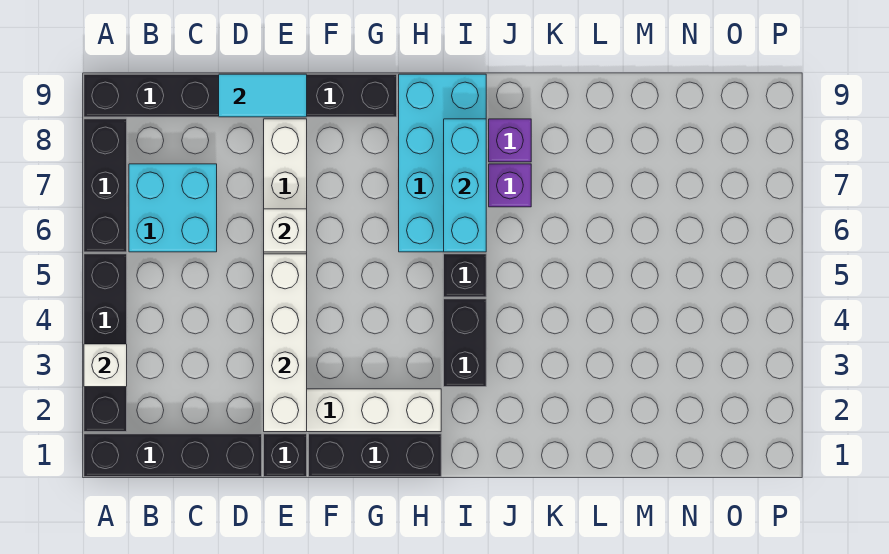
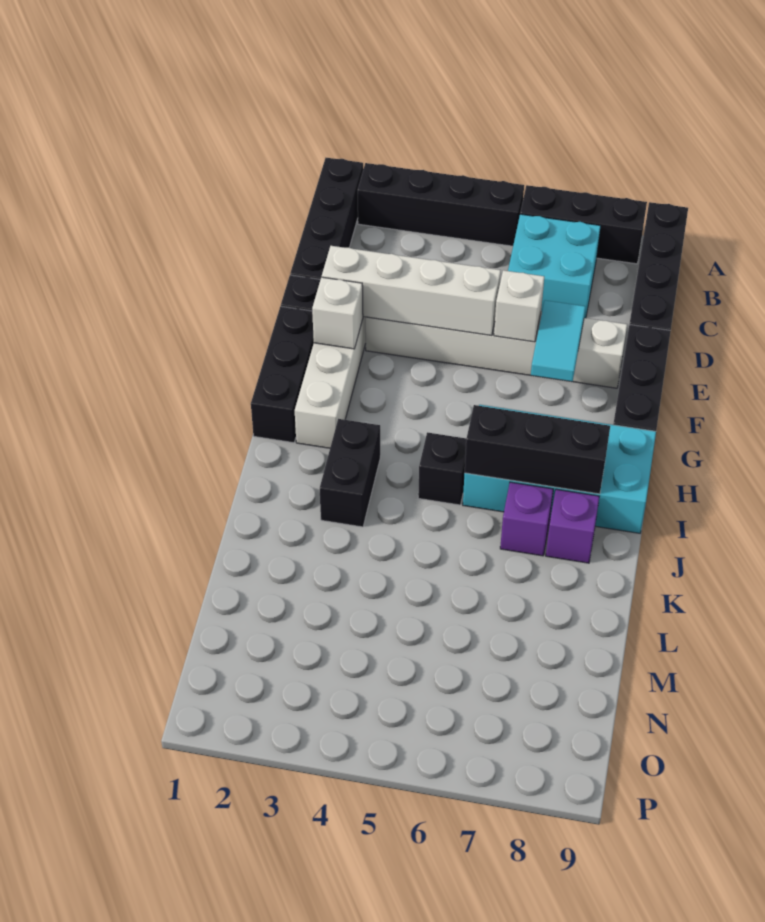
white 1x1 brick [84,344,127,387] -> white 1x1 brick moved to [312,277,363,349]
cyan 1x2 tile [219,74,307,117] -> cyan 1x2 tile moved to [531,300,585,382]
black 1x2 brick [444,299,486,387] -> black 1x2 brick turned to [320,419,380,527]
cyan 1x3 brick [444,119,486,252] -> black 1x3 brick [465,405,610,494]

